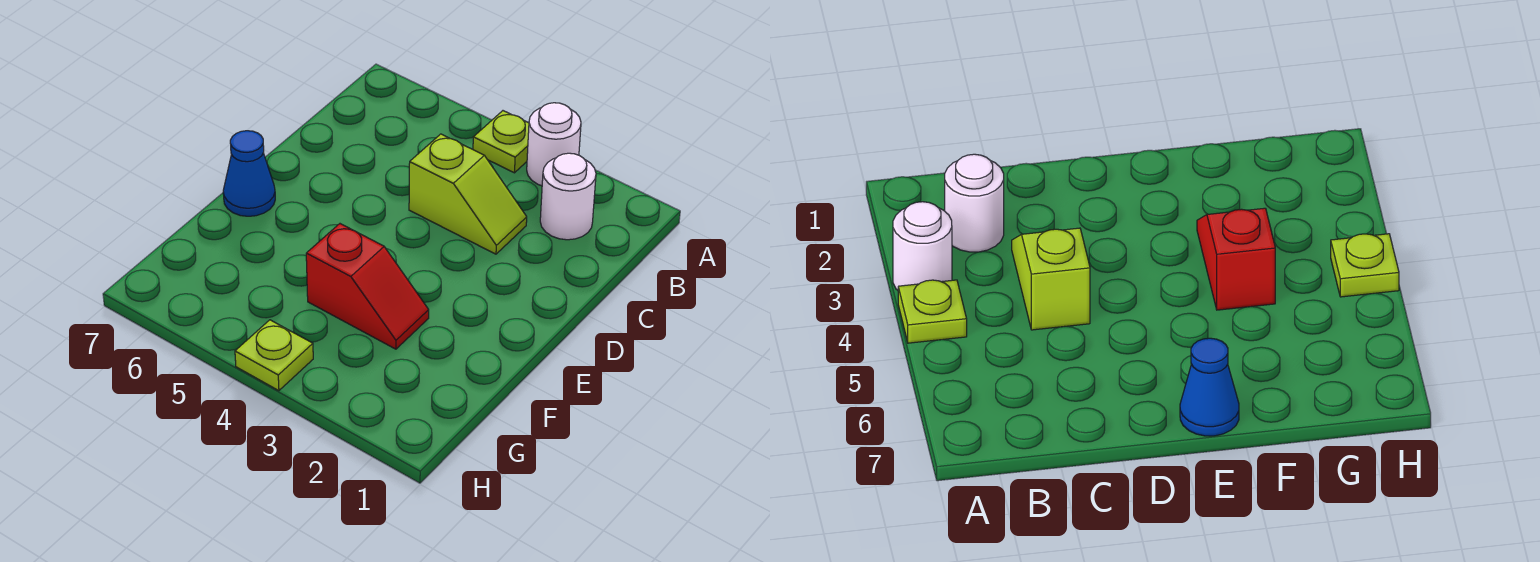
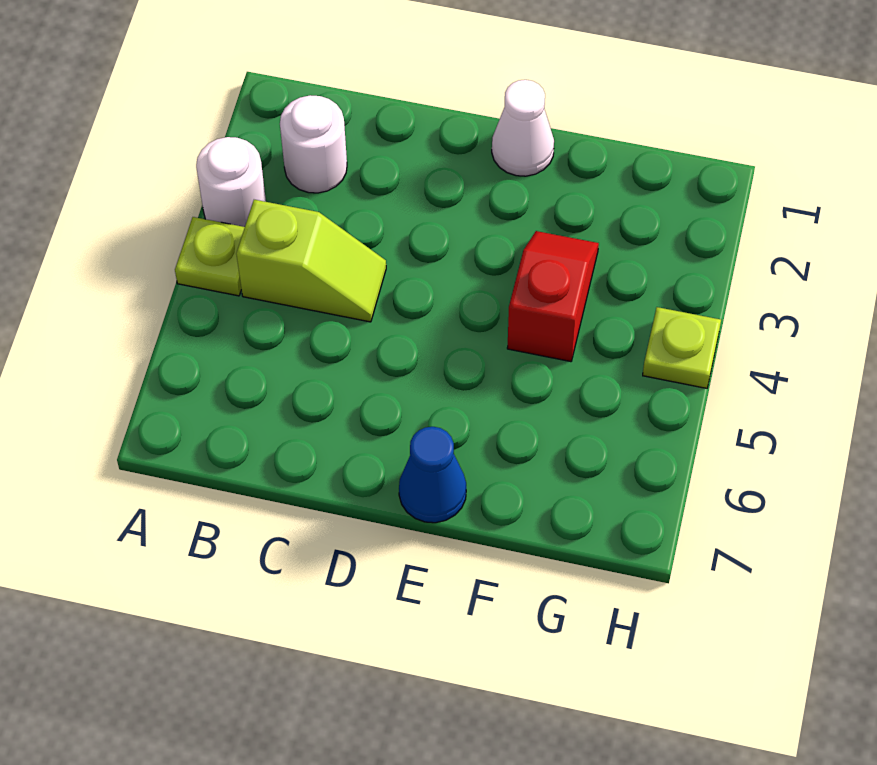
lime 1x2 slope [409,134,527,254] -> lime 1x2 slope turned to [236,200,386,322]
none -> white 1x1 cone [492,80,554,176]

